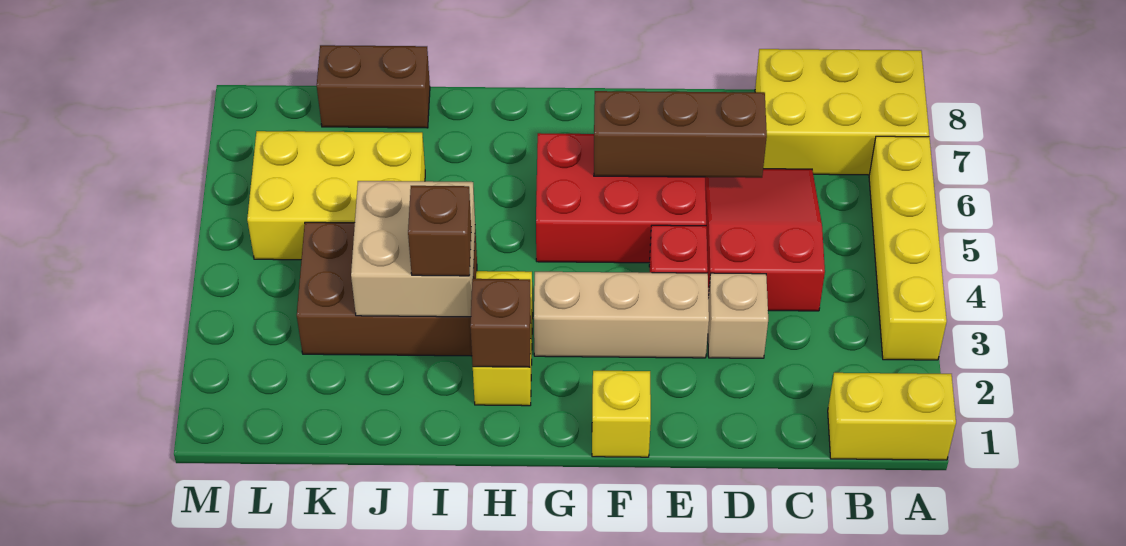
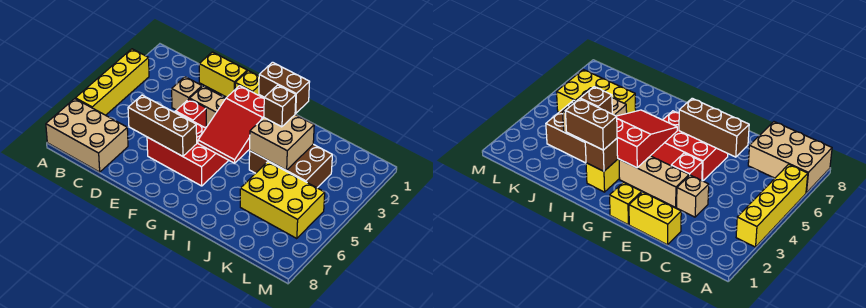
yellow 1x2 brick [828,373,956,460] -> yellow 1x2 brick moved to [199,52,247,97]
yellow 2x3 brick [755,49,929,175] -> tan 2x3 brick [46,99,128,172]
red 2x3 slope [705,169,825,311] -> red 2x3 slope moved to [198,86,264,163]
brown 1x2 brick [317,45,430,128] -> brown 1x2 brick moved to [259,62,309,113]

